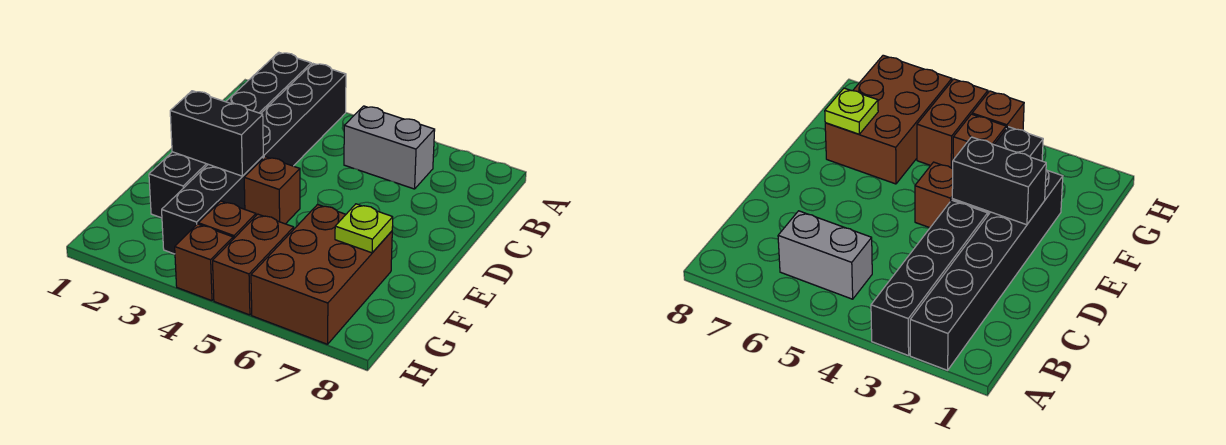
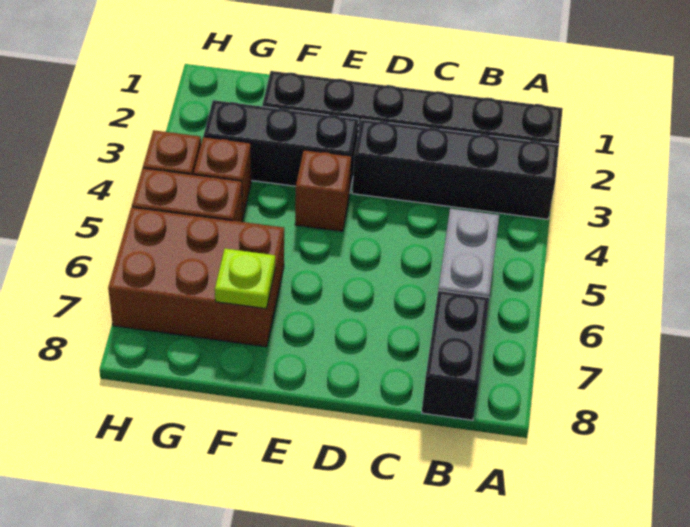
black 1x2 brick [170,91,263,176] -> black 1x2 brick moved to [422,290,489,420]

